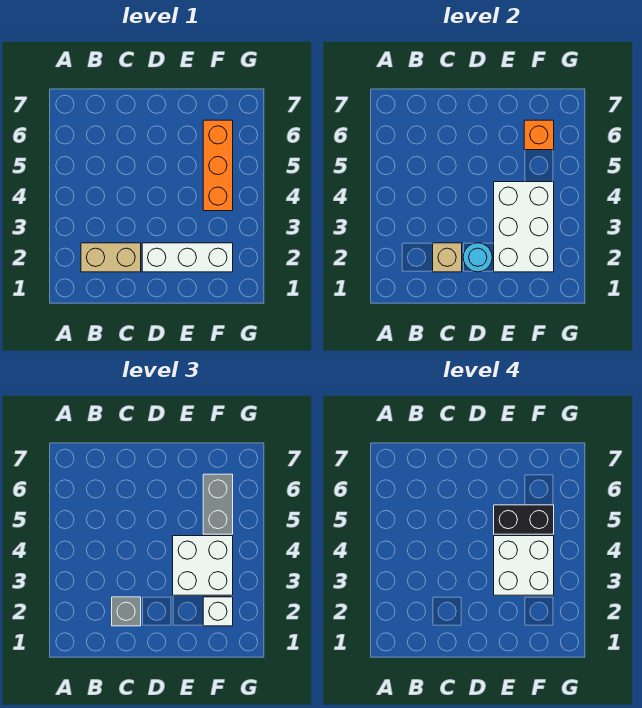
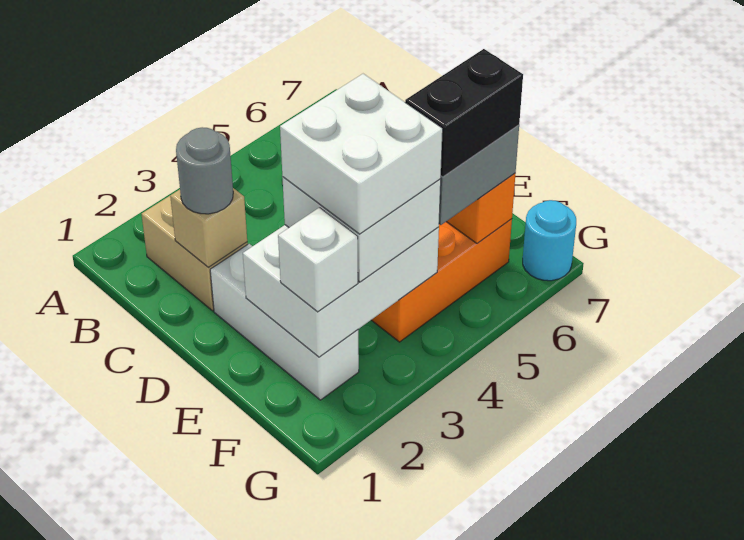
grey 1x1 brick [112,597,141,626] -> grey 1x1 round brick [176,127,233,214]
cyan 1x1 round brick [463,243,492,272] -> cyan 1x1 round brick moved to [523,200,576,281]
black 1x2 brick [494,505,554,534] -> black 1x2 brick turned to [405,49,523,177]

